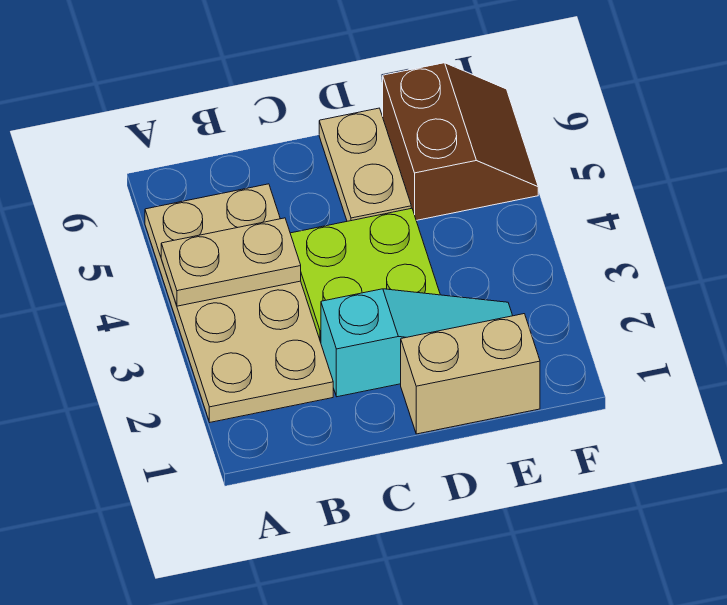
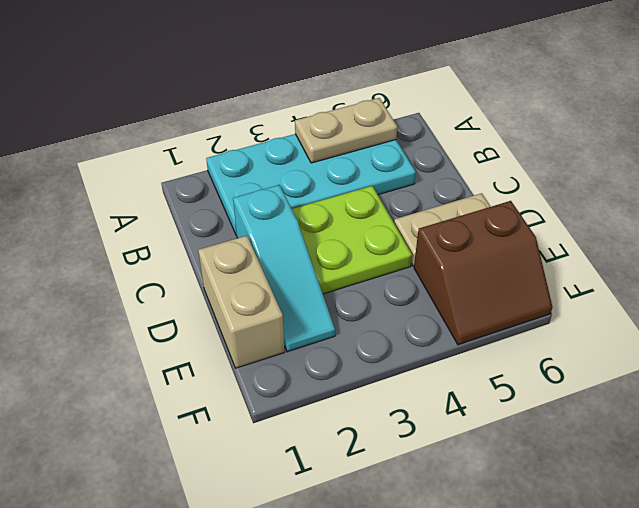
tan 2x4 plate [145,184,333,422] -> cyan 2x4 plate [206,134,416,235]
tan 1x2 plate [161,218,301,306] -> tan 1x2 plate turned to [295,98,397,163]

